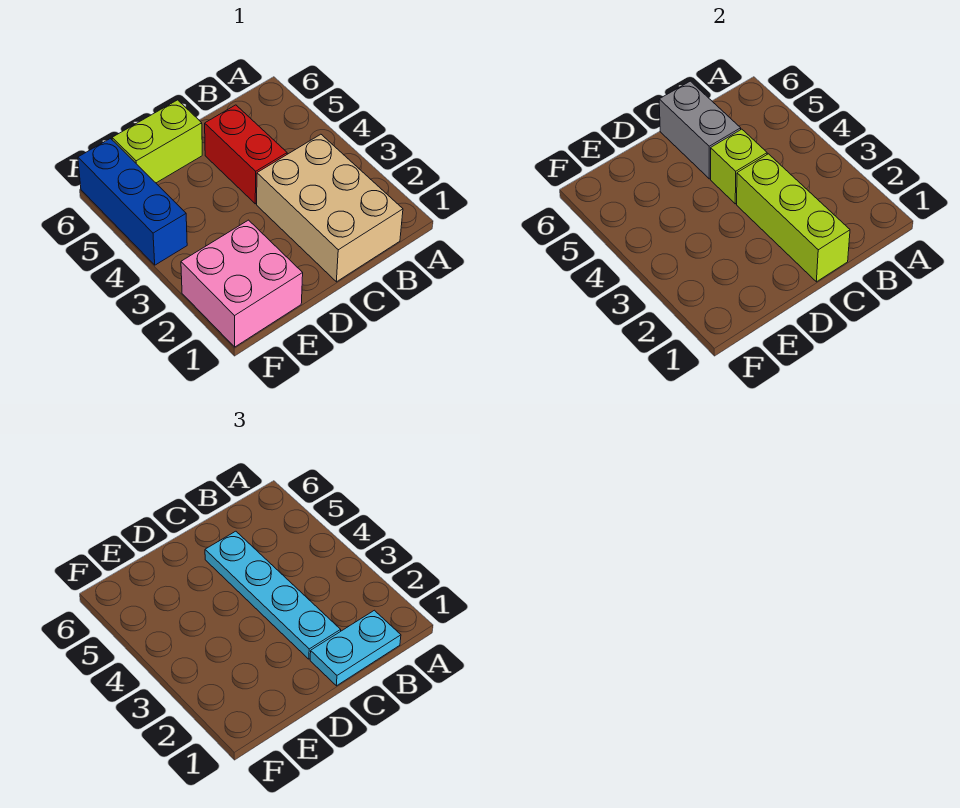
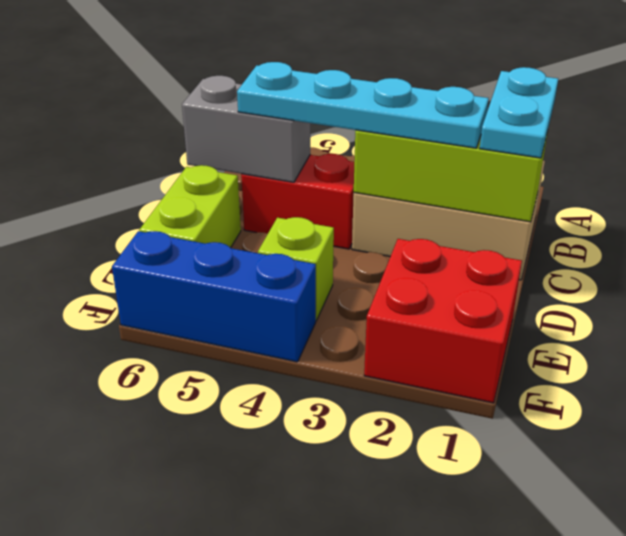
lime 1x1 brick [711,129,767,204] -> lime 1x1 brick moved to [258,217,334,321]
pink 2x2 brick [181,220,303,347] -> red 2x2 brick [364,239,522,403]

